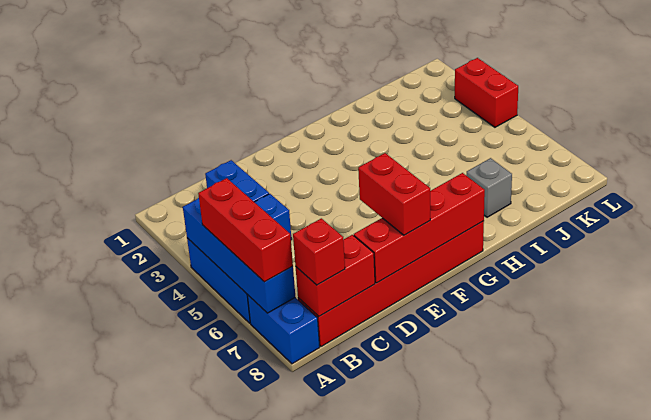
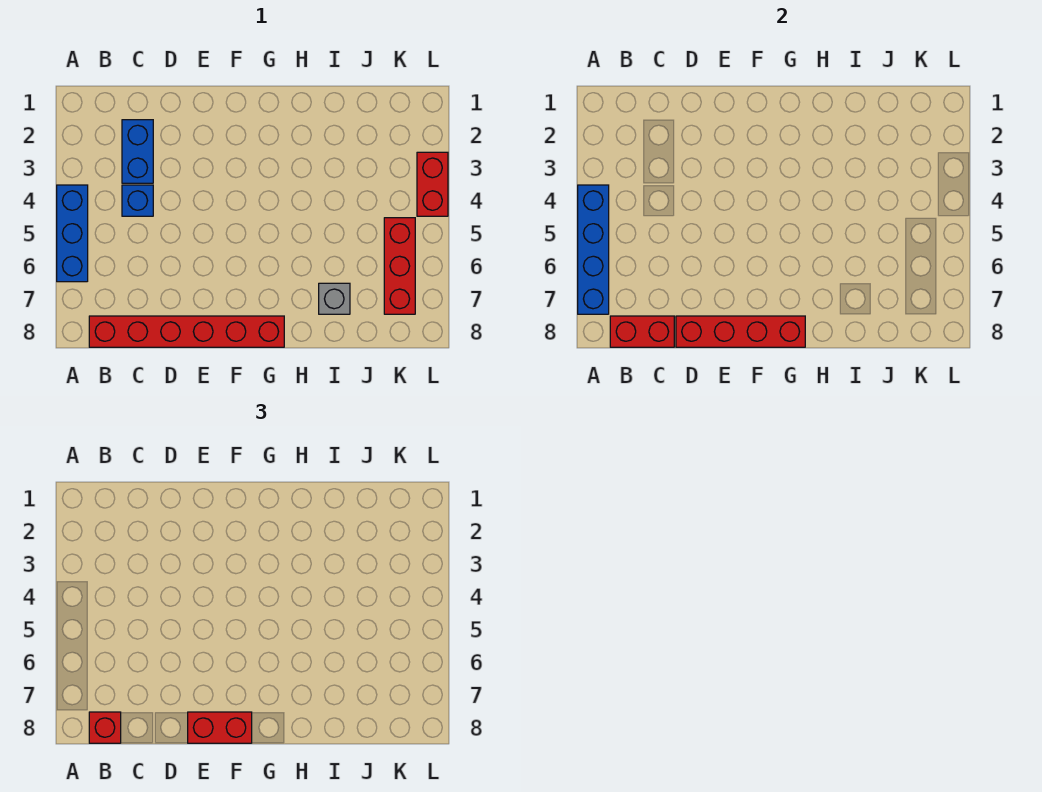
red 1x3 brick [198,178,293,282] -> red 1x3 brick moved to [384,218,415,314]
blue 1x2 brick [247,295,320,364] -> none
red 1x2 brick [358,153,430,235] -> red 1x2 brick turned to [188,712,252,743]

